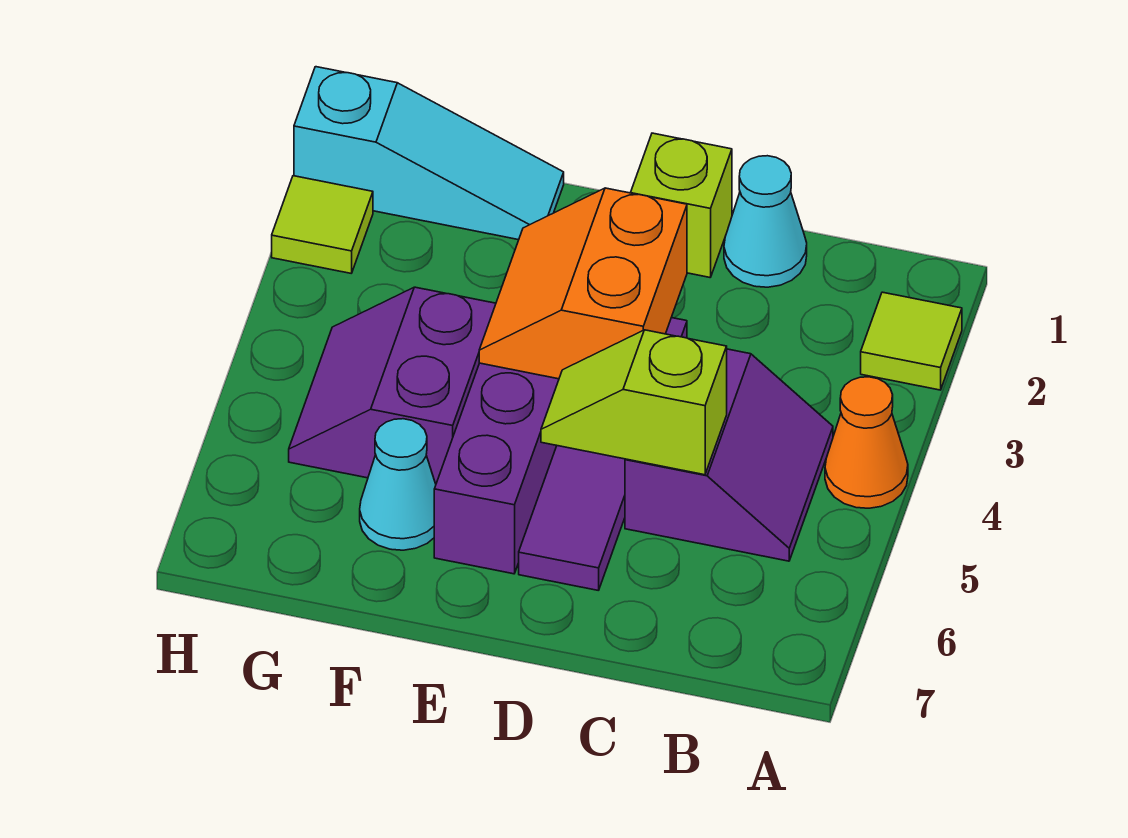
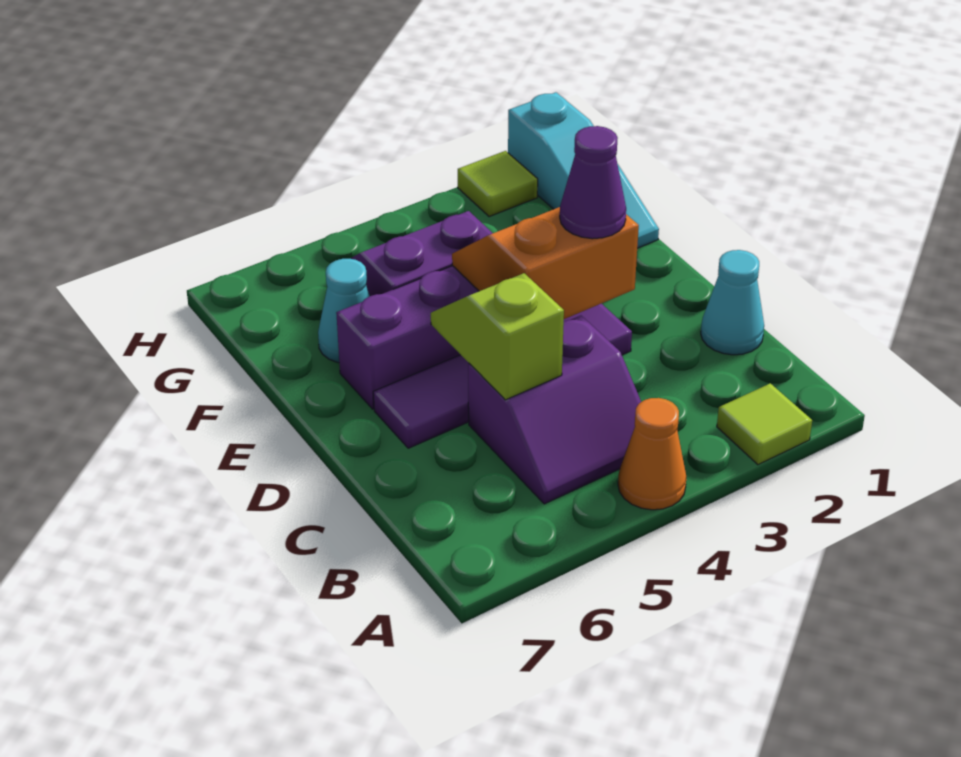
lime 1x1 brick [631,133,732,277] -> none
none -> purple 1x1 cone [560,126,626,239]

